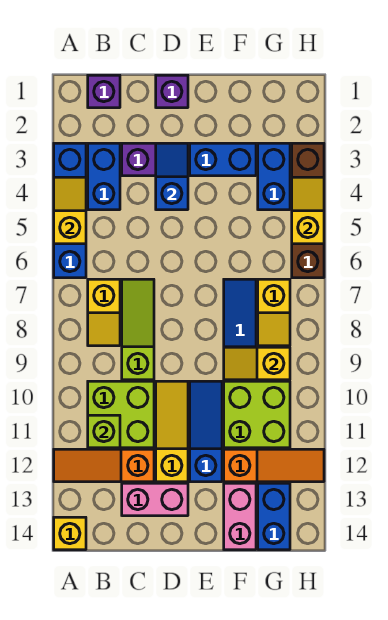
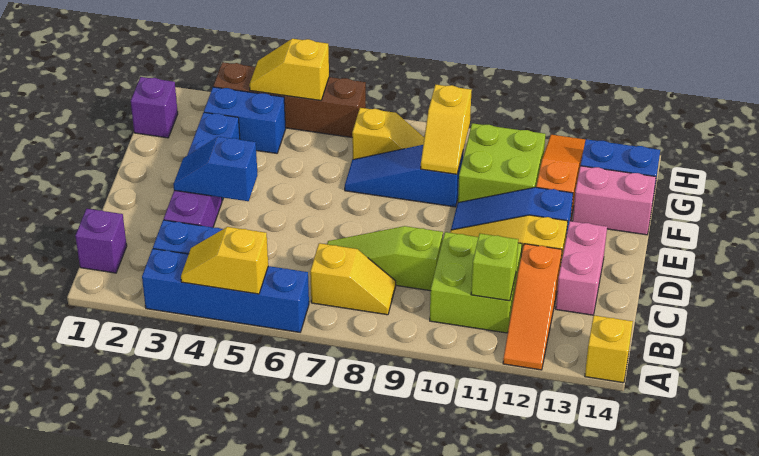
purple 1x1 brick [156,75,188,108] -> purple 1x1 brick moved to [131,77,178,138]

